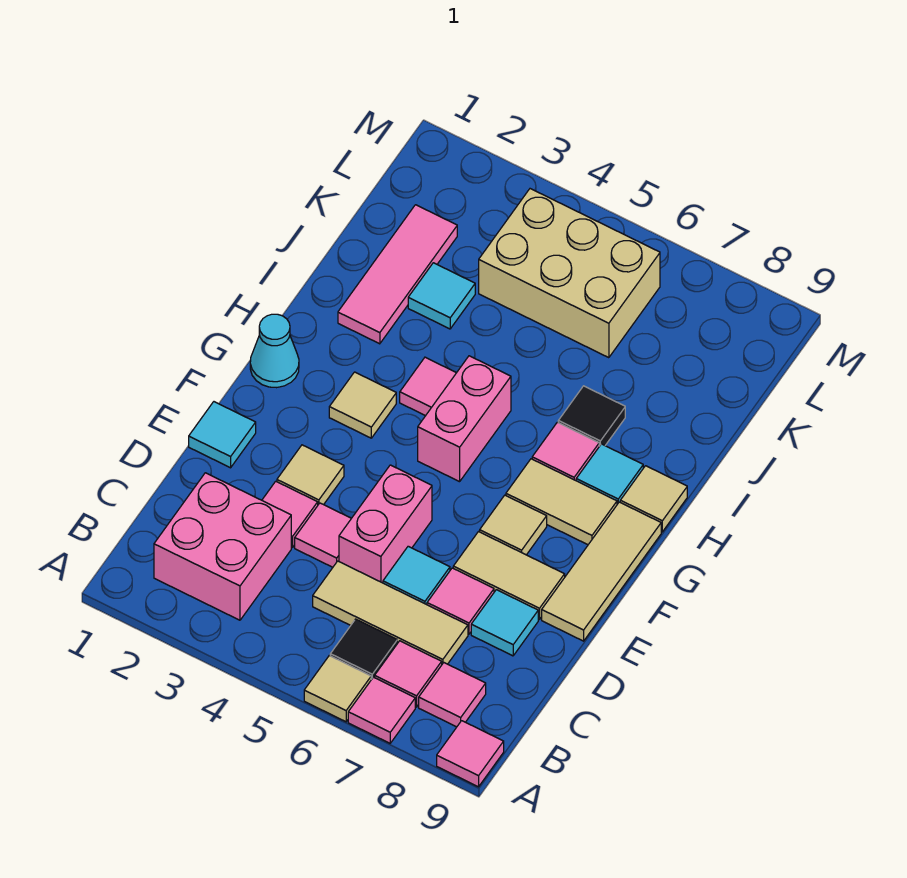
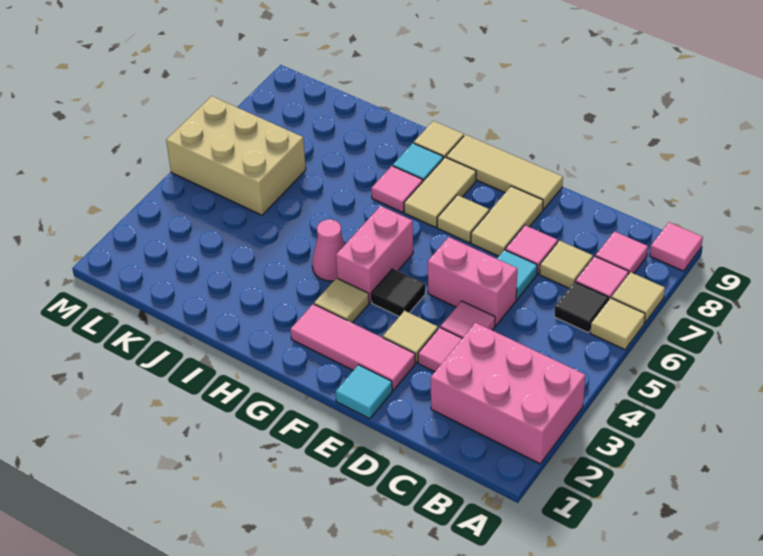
pink 1x1 tile [348,677,415,743] -> tan 1x1 tile [611,272,665,323]
pink 2x2 brick [154,473,291,620] -> pink 2x3 brick [431,323,585,464]
tan 1x3 tile [313,561,468,664] -> tan 1x1 tile [540,241,593,288]
cyan 1x1 tile [471,590,538,656] -> none
cyan 1x1 cone [250,314,299,388] -> none
pink 1x2 brick [418,356,511,482] -> pink 1x2 brick turned to [336,206,413,302]
pink 1x1 tile [400,357,456,416] -> pink 1x1 cone [312,219,345,281]
pink 1x3 tile [338,205,457,344] -> pink 1x3 tile moved to [290,304,415,390]
black 1x1 tile [558,386,625,446] -> black 1x1 tile moved to [371,269,425,317]
cyan 1x1 tile [408,263,475,329] -> none
tan 2x3 brick [479,189,660,358] -> tan 2x3 brick turned to [166,96,306,215]

